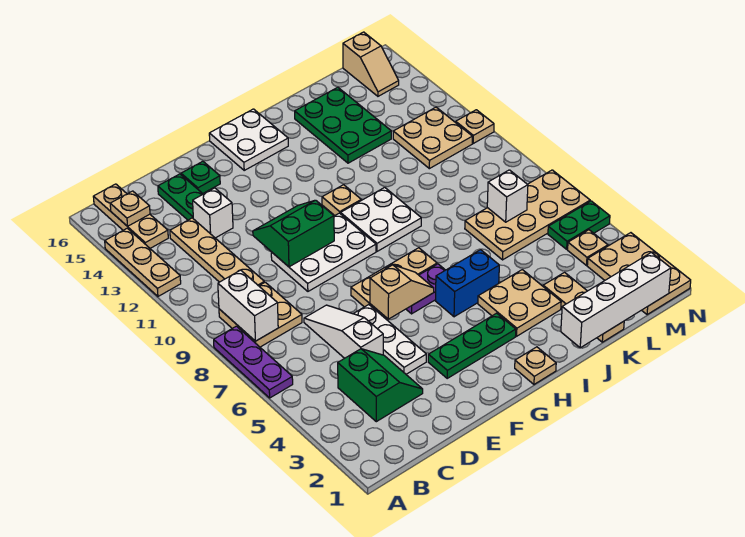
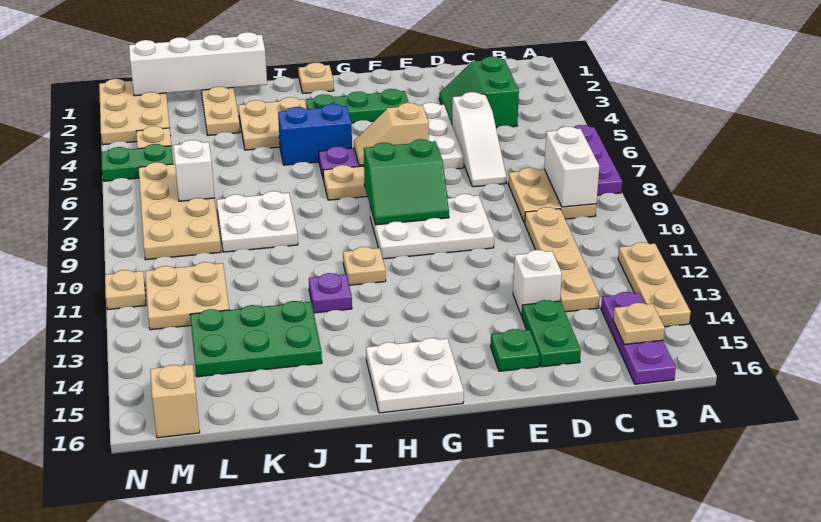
tan 1x3 plate [93,184,168,248] -> purple 1x3 plate [601,292,676,384]
green 2x2 slope [253,200,334,267] -> green 2x2 slope moved to [364,139,449,225]
white 2x2 plate [341,187,421,251] -> white 2x2 plate moved to [217,191,298,252]
none -> purple 1x1 plate [309,273,352,313]
green 2x3 plate [295,87,391,163] -> green 2x3 plate turned to [190,301,322,377]
tan 2x4 plate [465,170,590,260] -> tan 2x4 plate turned to [139,162,221,260]

